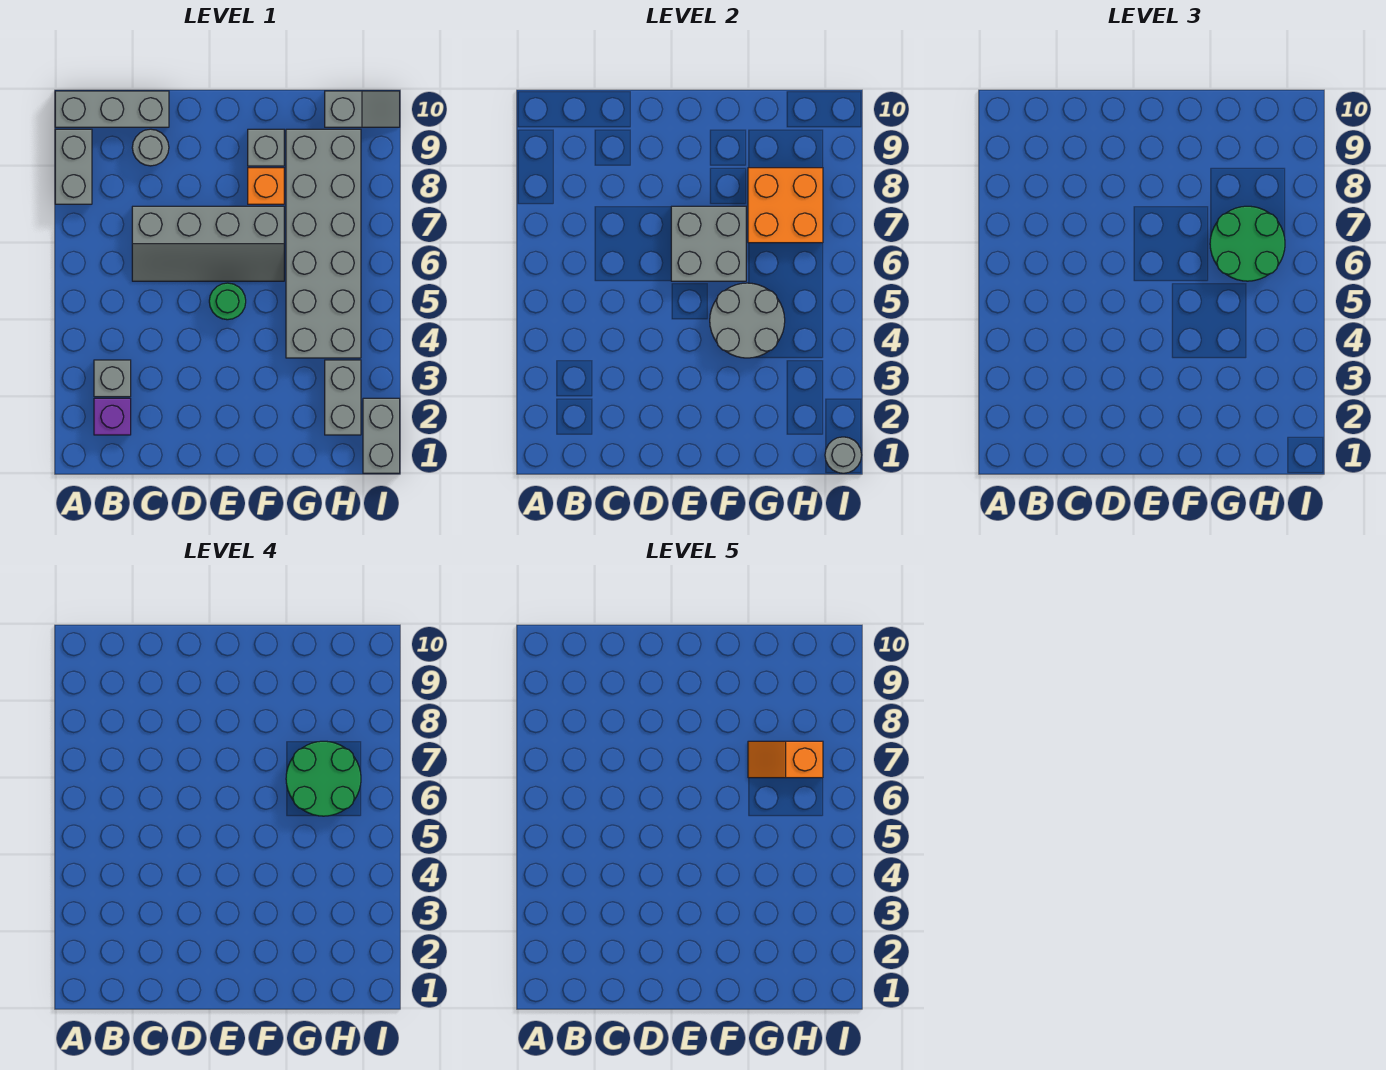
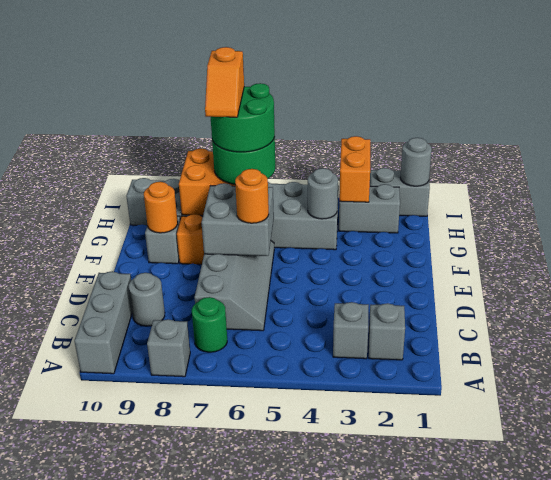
grey 1x2 brick [55,129,92,204] -> grey 1x1 brick [147,319,190,377]
purple 1x1 brick [94,398,131,435] -> grey 1x1 brick [369,303,405,360]
green 1x1 round brick [209,283,246,320] -> green 1x1 round brick moved to [192,297,227,352]
none -> orange 1x1 round brick [235,169,269,223]
grey 2x2 round brick [710,283,785,358] -> grey 1x1 round brick [308,168,338,219]
none -> orange 1x1 round brick [144,182,178,233]
none -> orange 1x2 brick [339,136,370,202]

